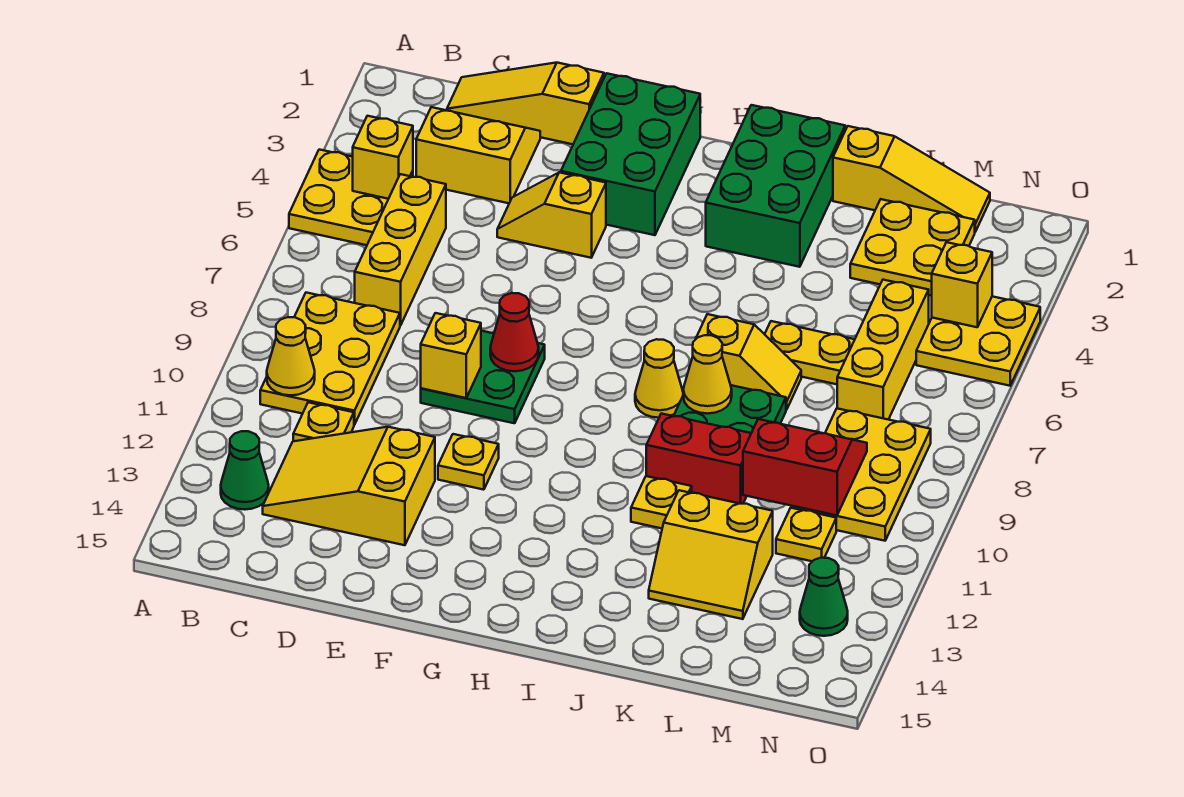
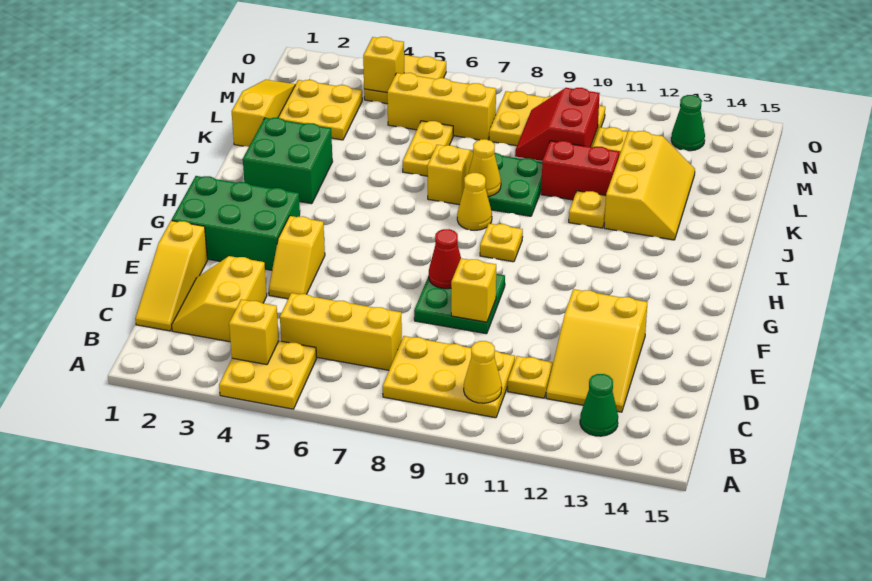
yellow 1x1 plate [438,434,499,490] -> yellow 1x1 plate moved to [480,223,523,262]
green 2x3 brick [706,105,845,267] -> green 2x2 brick [243,118,333,204]
red 1x2 brick [646,414,751,504] -> red 1x2 brick turned to [541,141,619,200]
yellow 2x2 slope [649,490,773,619] -> yellow 2x3 slope [604,131,695,240]

